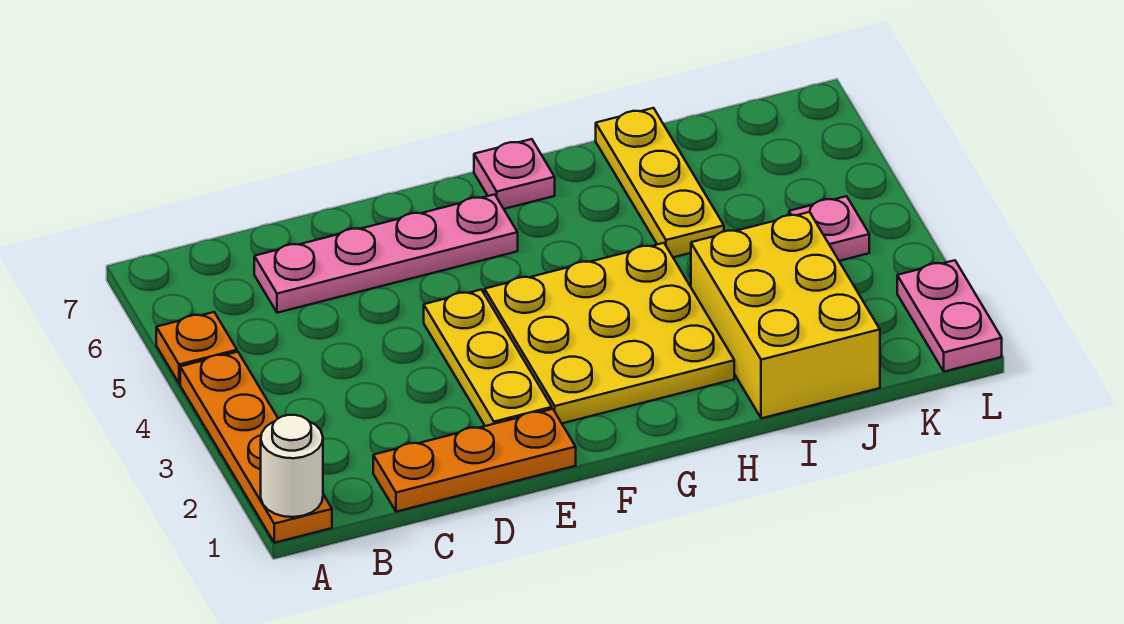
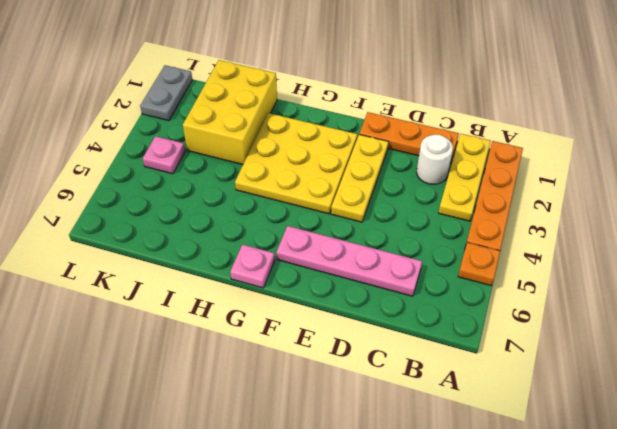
white 1x1 round brick [261,415,323,517] -> white 1x1 round brick moved to [416,135,453,185]
yellow 1x3 plate [596,108,724,257] -> yellow 1x3 plate moved to [439,134,491,221]
pink 1x2 plate [897,260,1002,372] -> grey 1x2 plate [140,65,192,121]

